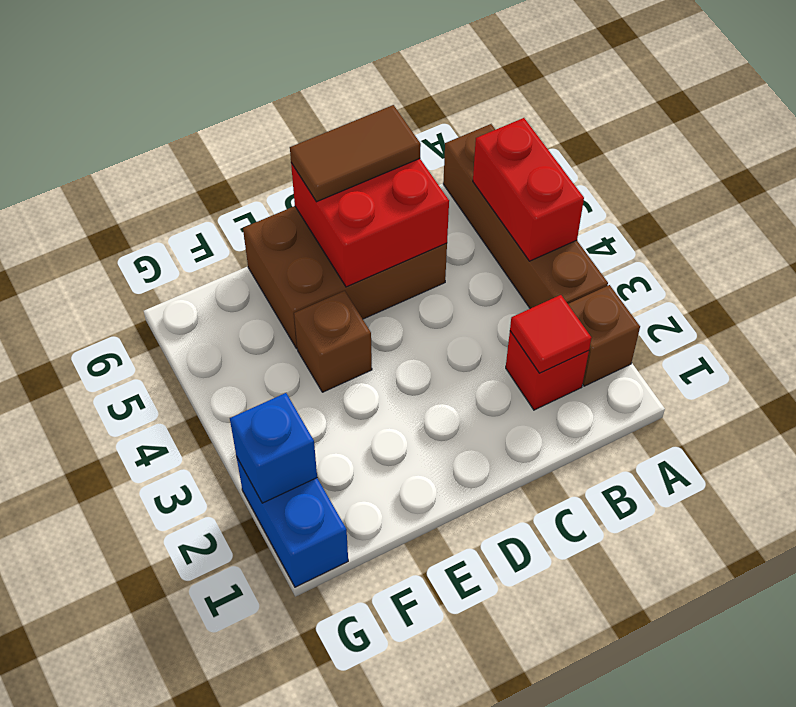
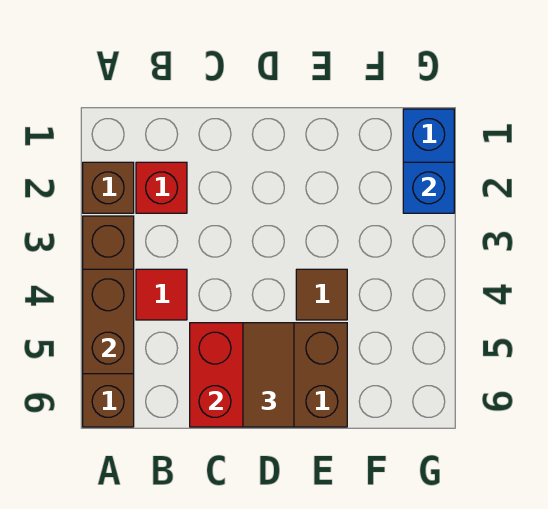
red 1x2 brick [473,118,584,261] -> brown 1x2 brick [83,269,134,374]
red 1x1 tile [510,295,591,373] -> red 1x1 tile moved to [136,269,187,320]
brown 1x2 tile [290,105,421,202] -> brown 1x2 tile turned to [243,323,294,427]
brown 1x1 brick [294,291,372,392] -> brown 1x1 tile [296,269,347,320]

